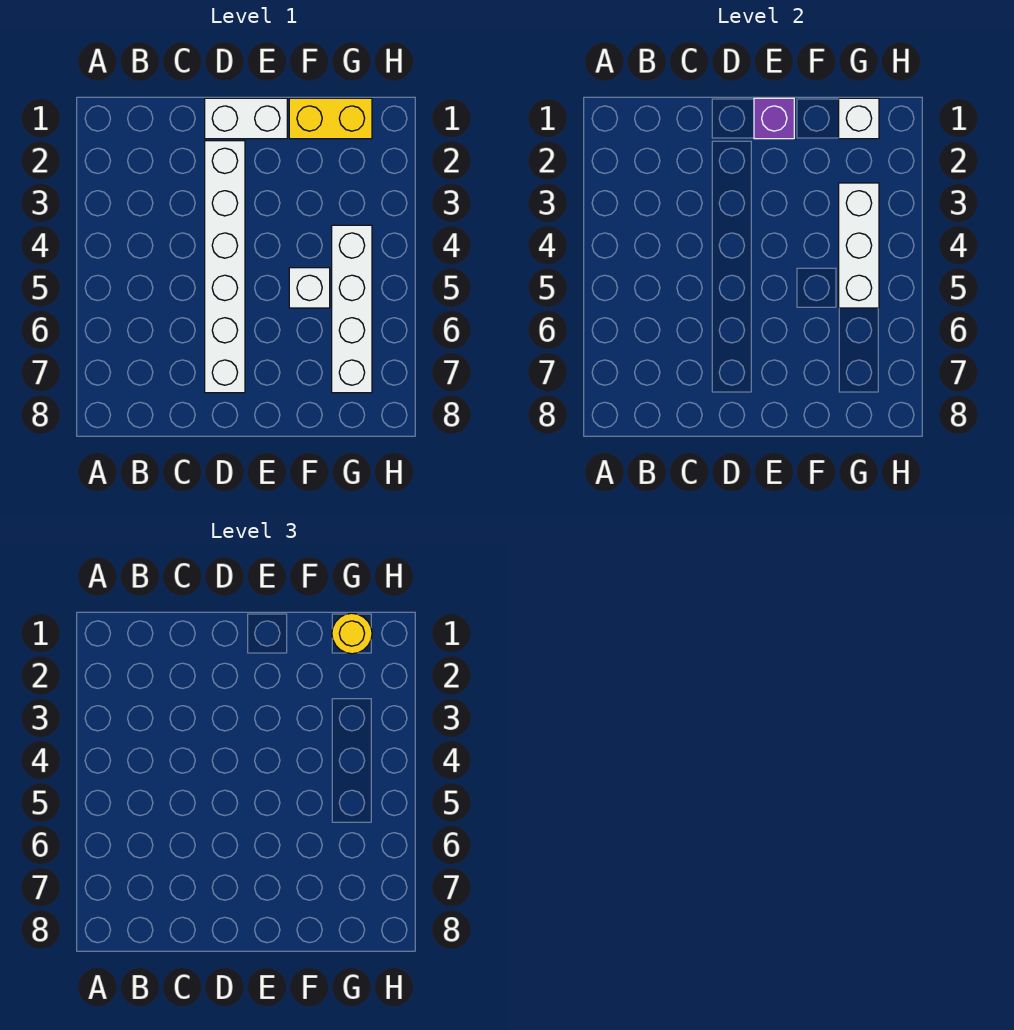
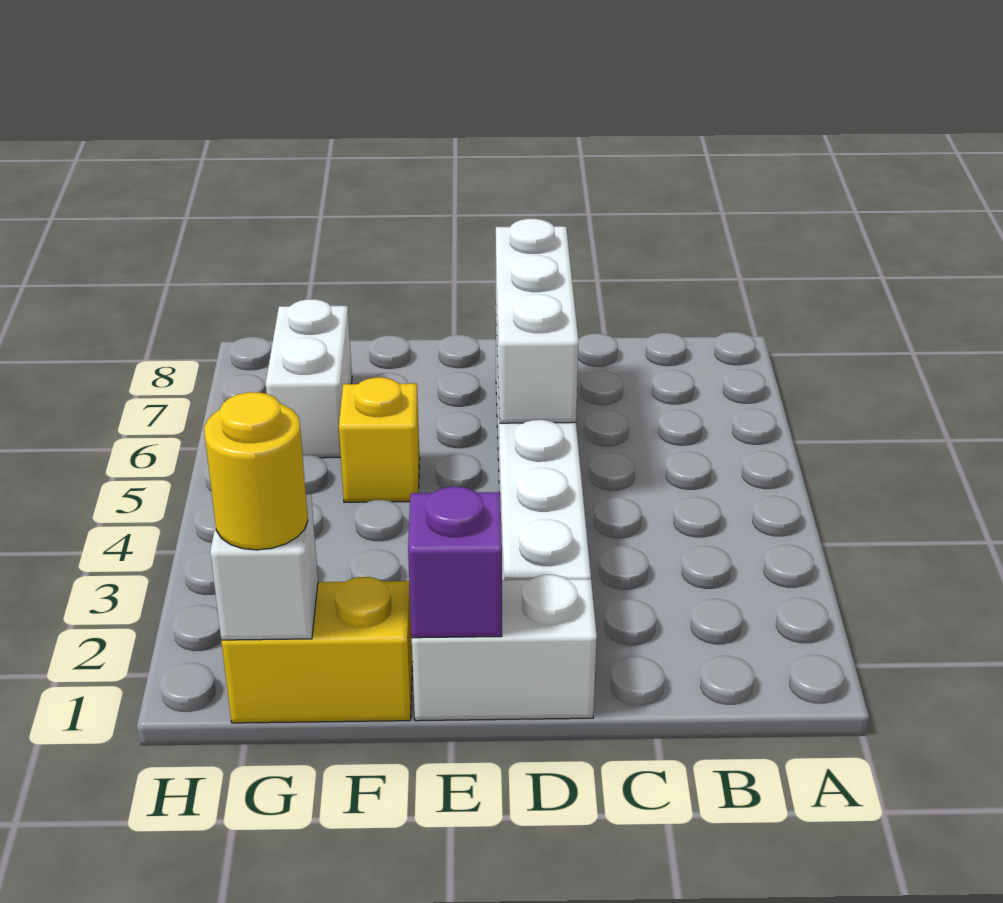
white 1x1 brick [289,268,330,308] -> yellow 1x1 brick [339,377,420,502]
white 1x3 brick [839,183,879,308] -> white 1x3 brick moved to [496,219,579,423]
white 1x4 brick [332,225,372,393] -> white 1x2 brick [266,299,352,458]

